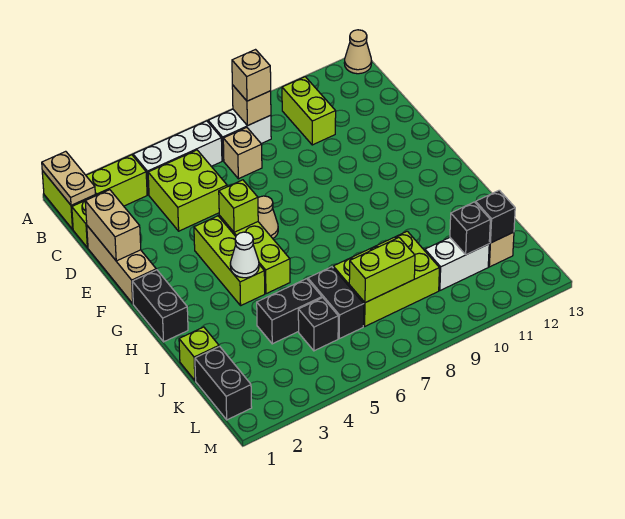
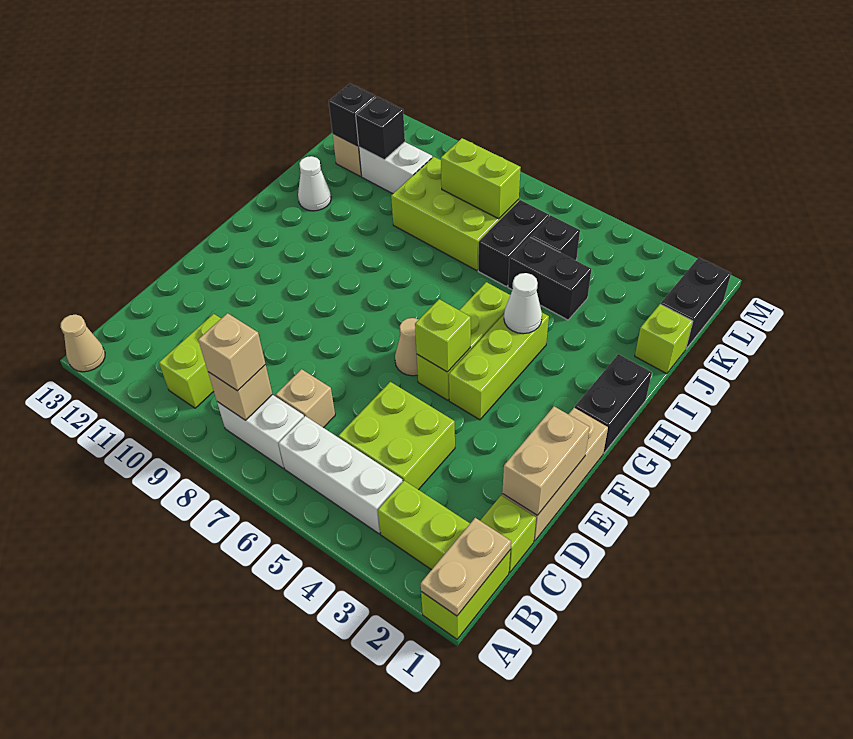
none -> white 1x1 cone [298,156,331,211]

